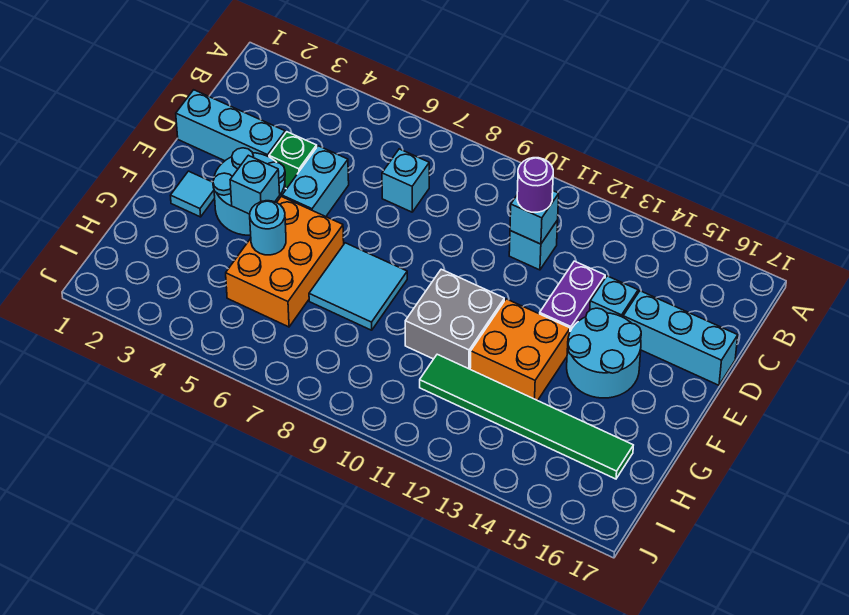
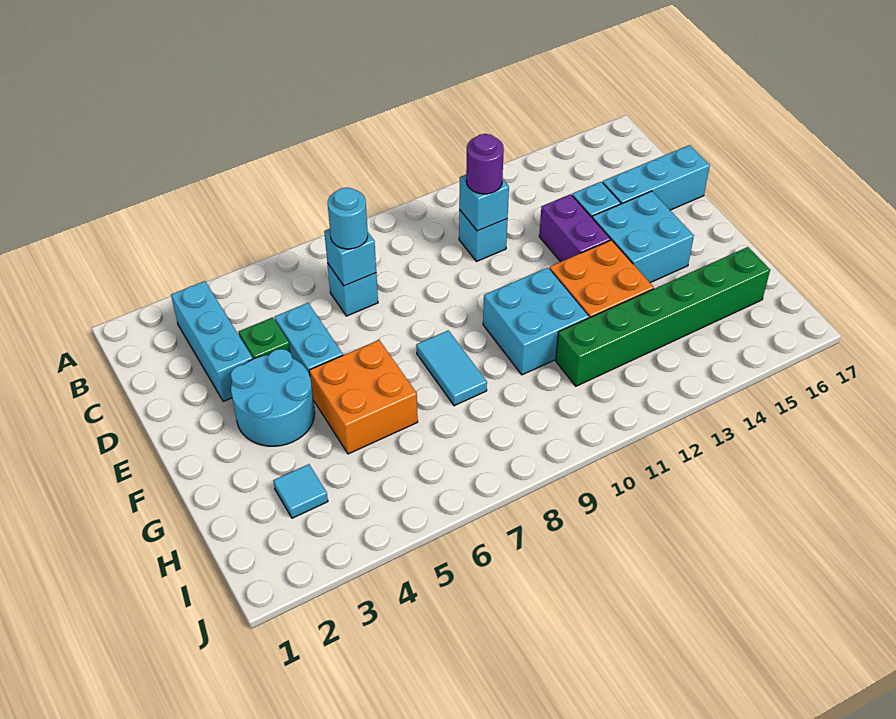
cyan 1x3 brick [176,90,285,161] -> cyan 1x3 brick turned to [171,281,253,401]
cyan 2x2 round brick [567,308,641,398] -> cyan 2x2 brick [592,191,694,283]
cyan 1x1 tile [170,171,215,217] -> cyan 1x1 tile moved to [273,464,328,518]
cyan 1x1 brick [230,155,280,214] -> cyan 1x1 brick moved to [324,229,376,286]
orange 2x3 brick [226,197,344,327] -> orange 2x2 brick [309,340,418,454]
cyan 2x2 tile [309,243,407,330] -> cyan 1x2 tile [416,330,487,406]
grey 2x2 brick [405,269,504,369] -> cyan 2x2 brick [483,267,589,375]
cyan 1x1 round brick [250,201,286,255] -> cyan 1x1 round brick moved to [328,188,368,249]
green 1x6 tile [420,354,633,479] -> green 1x6 brick [556,247,770,386]

